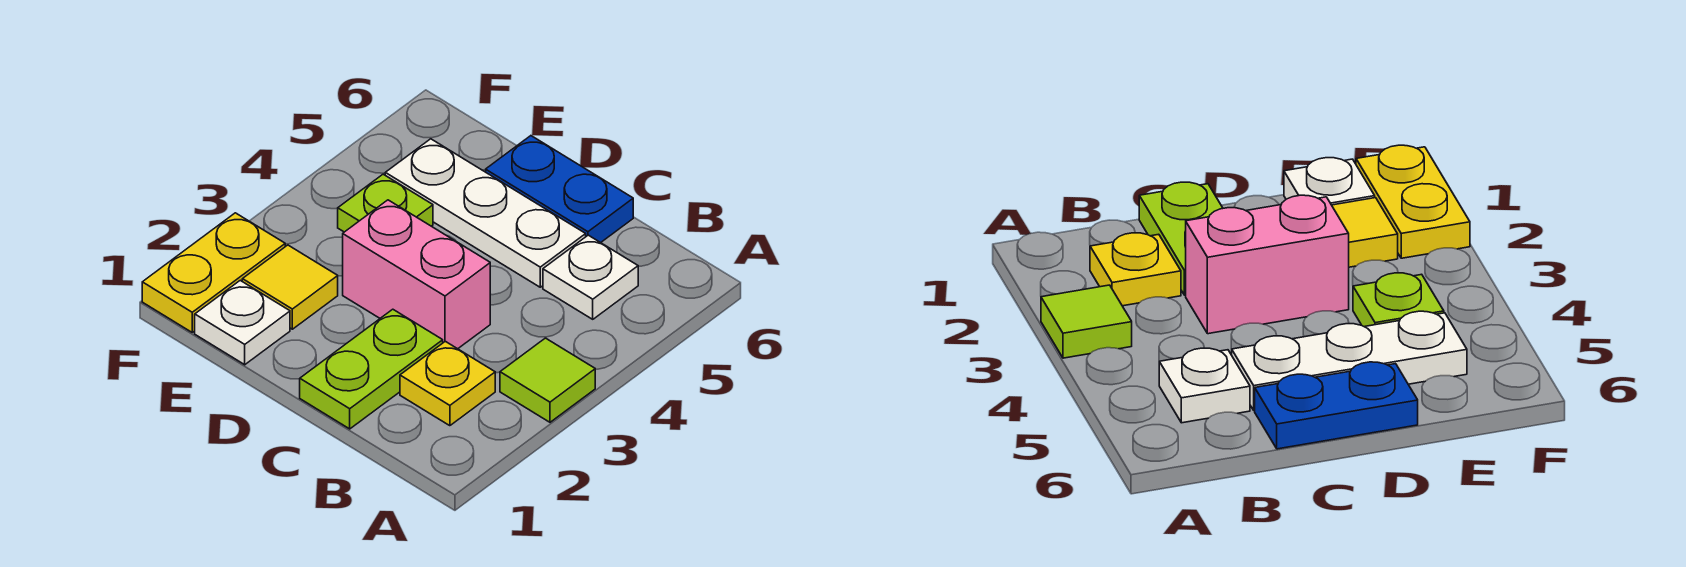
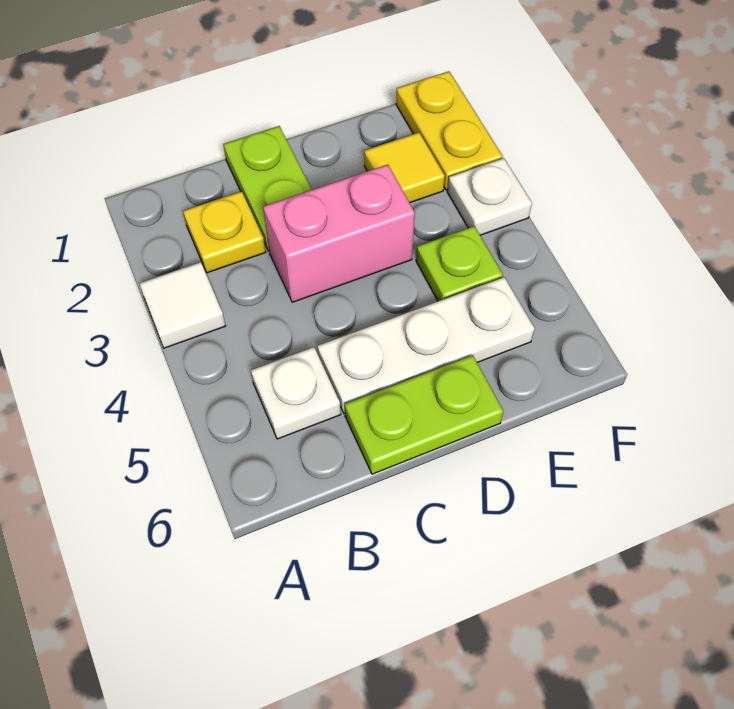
lime 1x1 tile [500,338,595,422] -> white 1x1 tile [139,262,225,348]
blue 1x2 plate [486,136,633,243] -> lime 1x2 plate [345,355,503,474]
white 1x1 plate [195,280,290,365] -> white 1x1 plate moved to [447,158,532,235]

